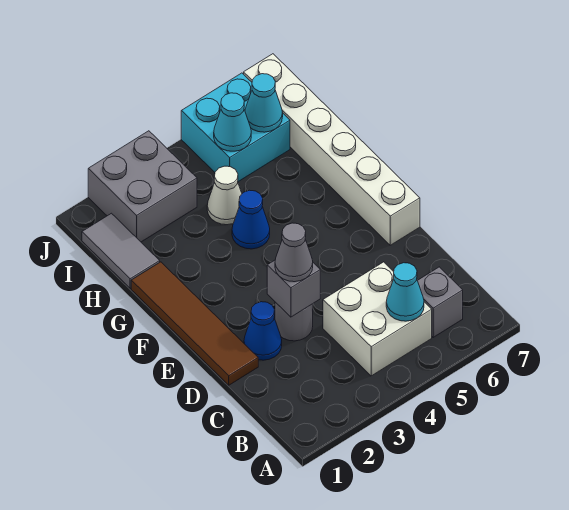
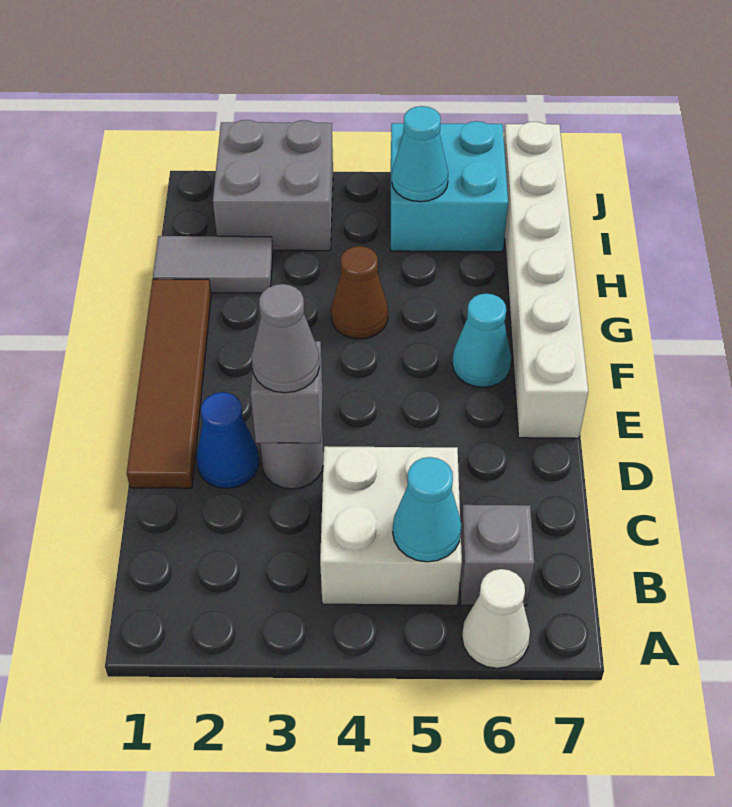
blue 1x1 cone [232,190,270,249] -> brown 1x1 cone [331,246,388,339]
grey 1x2 tile [82,213,160,288] -> grey 1x2 tile turned to [153,236,273,293]
white 1x1 cone [207,166,242,225] -> white 1x1 cone moved to [462,569,530,668]
cyan 1x1 cone [245,74,283,132] -> cyan 1x1 cone moved to [452,293,511,387]

